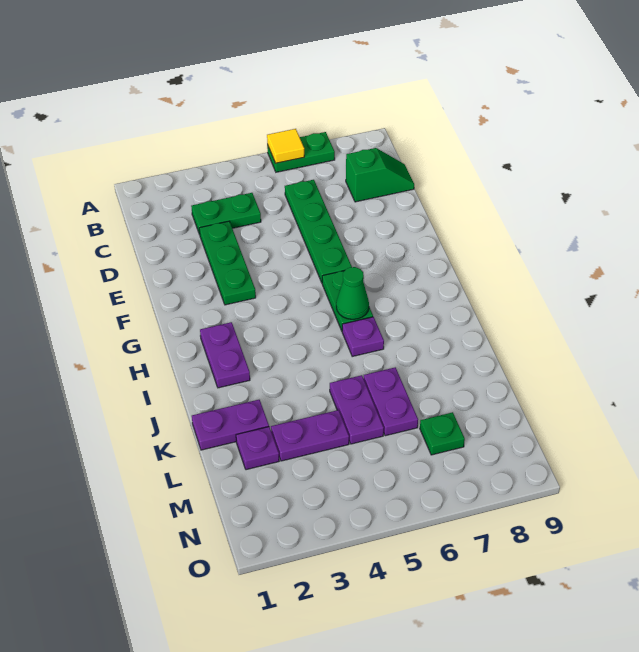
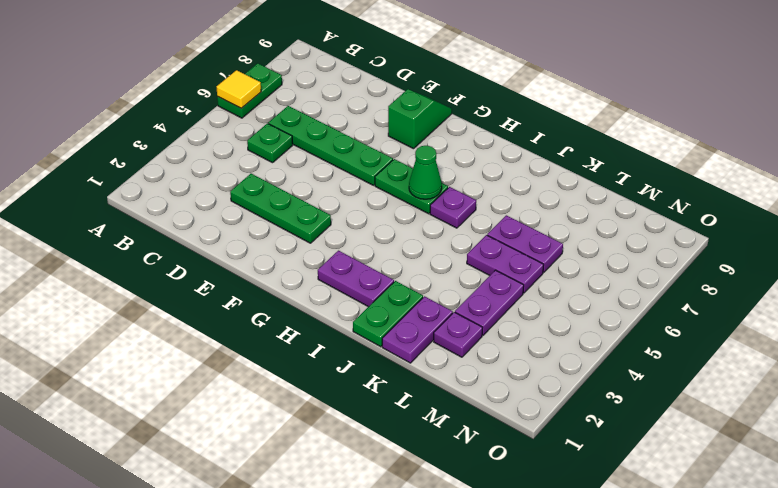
green 1x2 plate [191,193,261,235] -> green 1x2 plate moved to [353,281,423,347]
green 1x2 slope [346,148,414,202] -> green 1x2 slope moved to [388,89,452,149]
green 1x1 plate [420,412,465,455] -> green 1x1 plate moved to [247,123,293,163]

